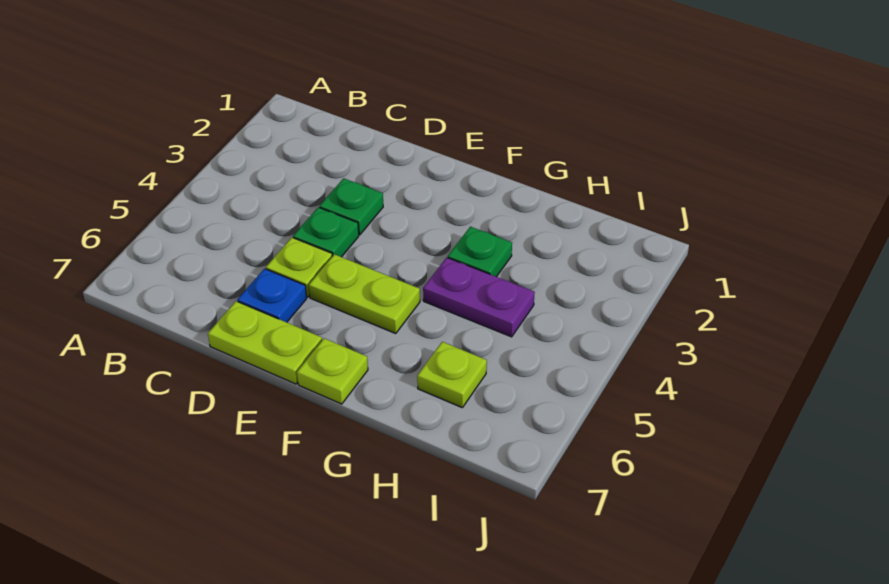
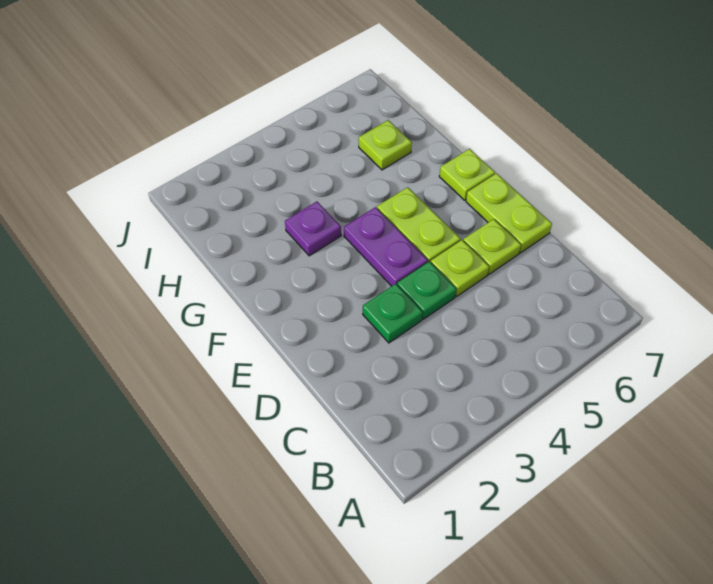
blue 1x1 plate [238,269,307,322] -> lime 1x1 plate [463,219,521,274]
green 1x1 plate [448,227,512,277] -> purple 1x1 plate [285,202,341,256]
purple 1x2 plate [423,258,535,337] -> purple 1x2 plate moved to [344,207,428,286]

